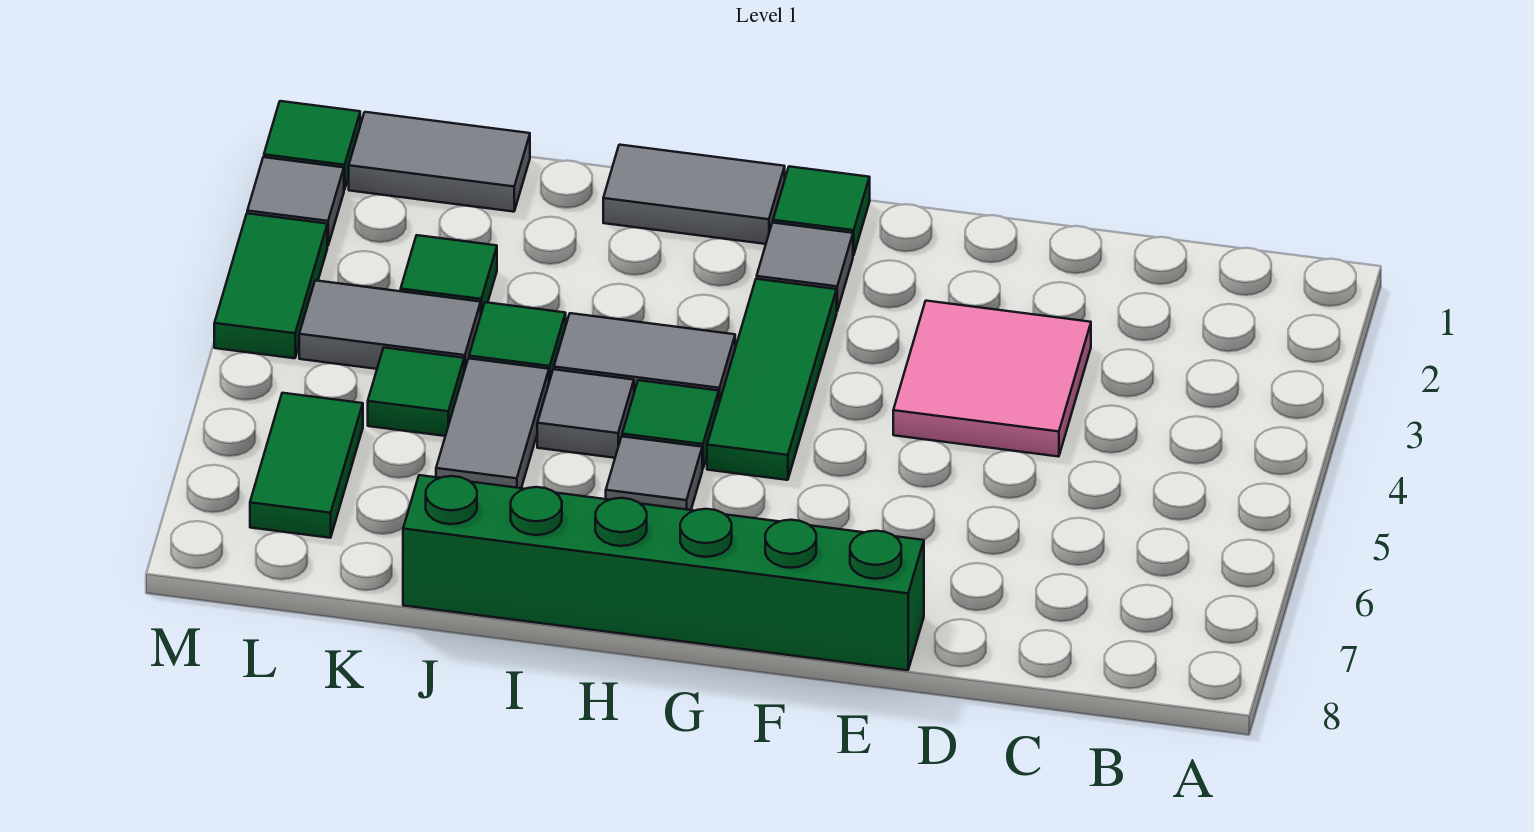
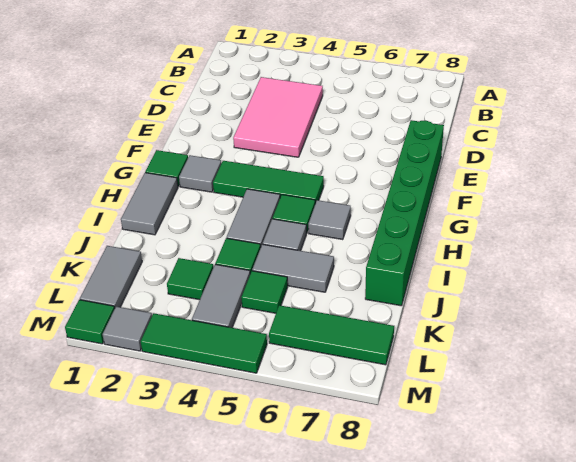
pink 2x2 tile [893,301,1091,457] -> pink 2x3 tile [233,77,323,157]
green 1x2 tile [250,393,363,538] -> green 1x3 tile [269,305,394,365]
green 1x2 tile [214,213,327,358] -> green 1x3 tile [141,313,267,373]

